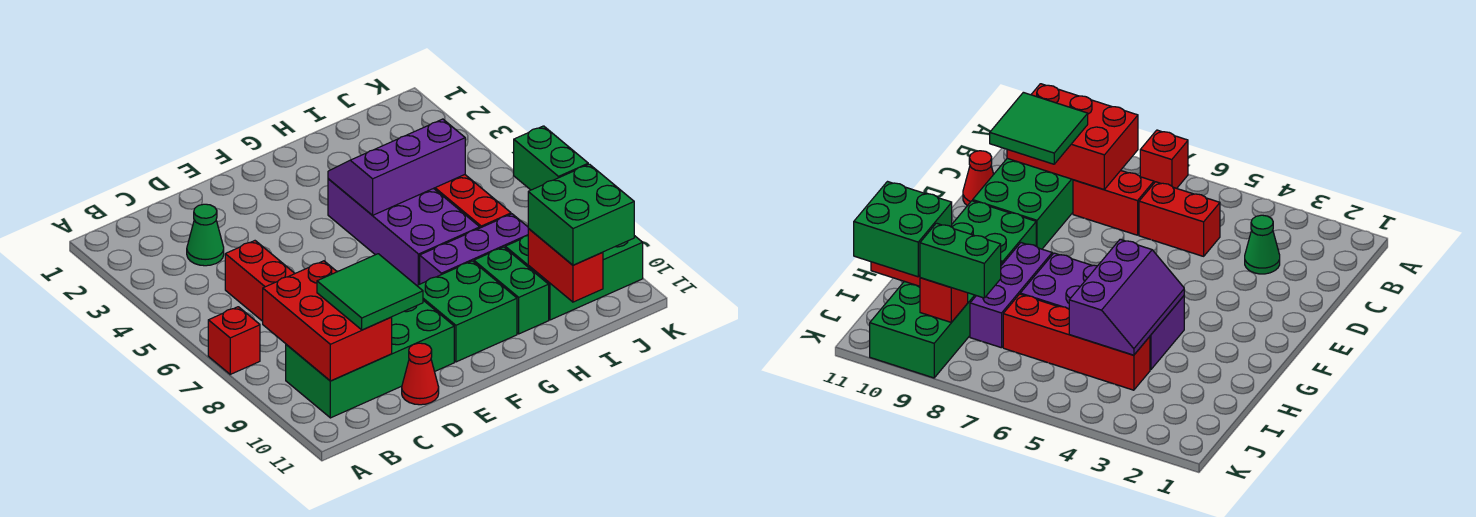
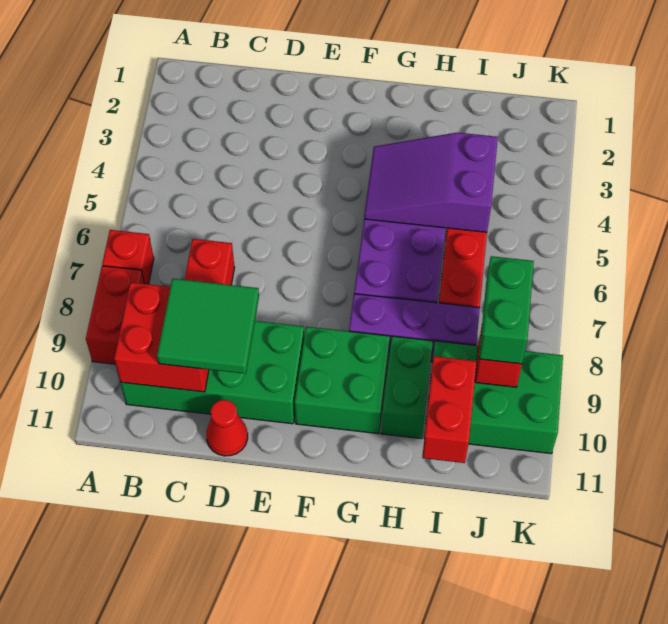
red 2x3 brick [263,261,392,381] -> red 2x2 brick [114,282,209,392]
green 1x1 cone [187,204,224,266] -> none
red 1x2 brick [225,241,295,321] -> red 1x2 brick moved to [86,266,144,364]
purple 2x3 slope [328,119,465,215] -> purple 2x3 slope turned to [364,133,498,232]
green 2x2 brick [528,164,634,265] -> none

